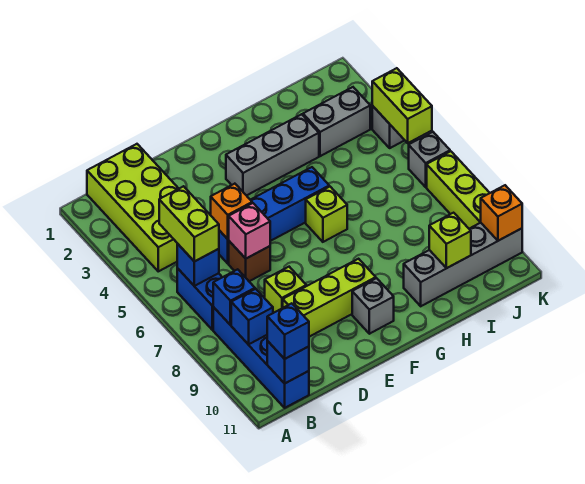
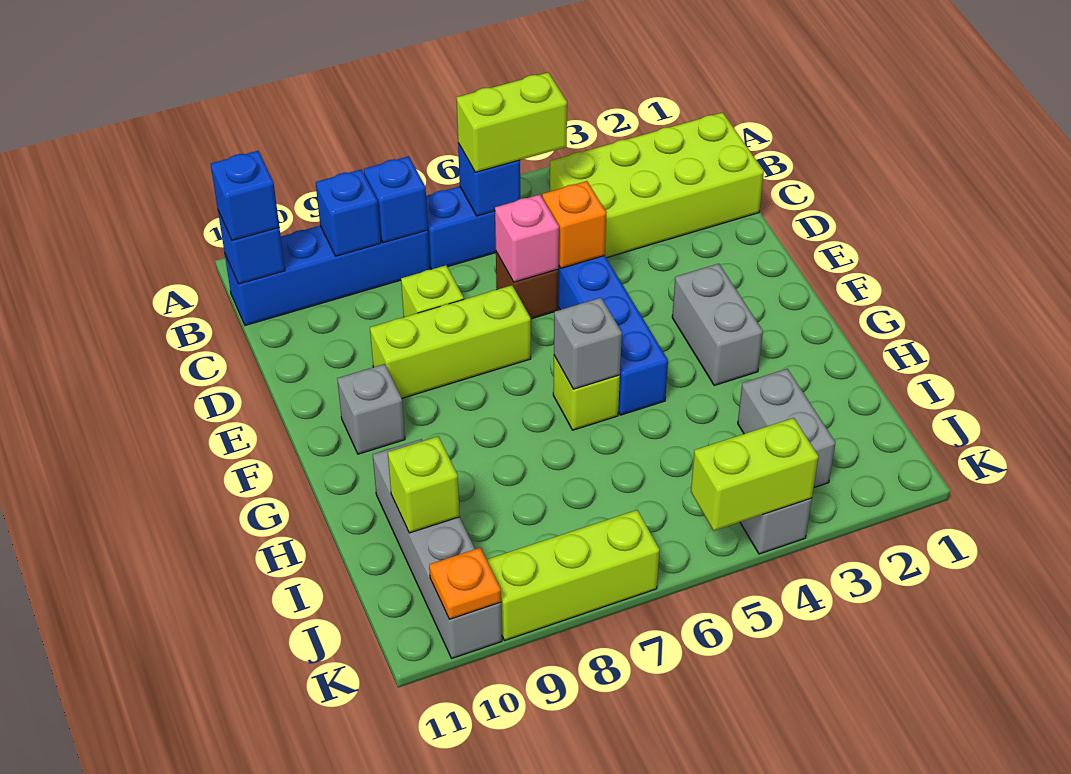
lime 1x3 brick [283,259,376,337] -> lime 1x3 brick turned to [370,285,531,398]
grey 1x3 brick [226,114,319,196] -> grey 1x2 brick [672,264,763,385]
grey 1x1 brick [409,132,450,187] -> grey 1x1 brick moved to [554,298,622,389]
orange 1x1 brick [481,185,522,241] -> orange 1x1 plate [429,548,501,619]

